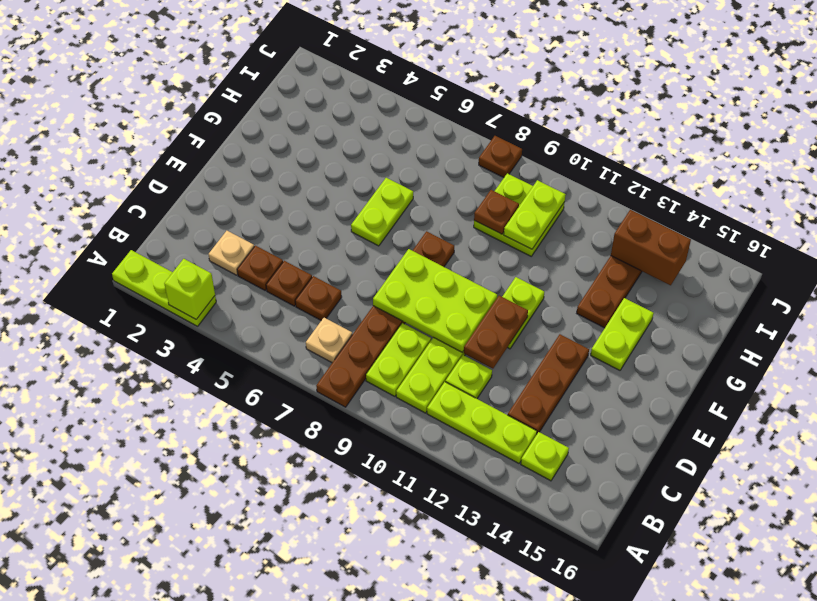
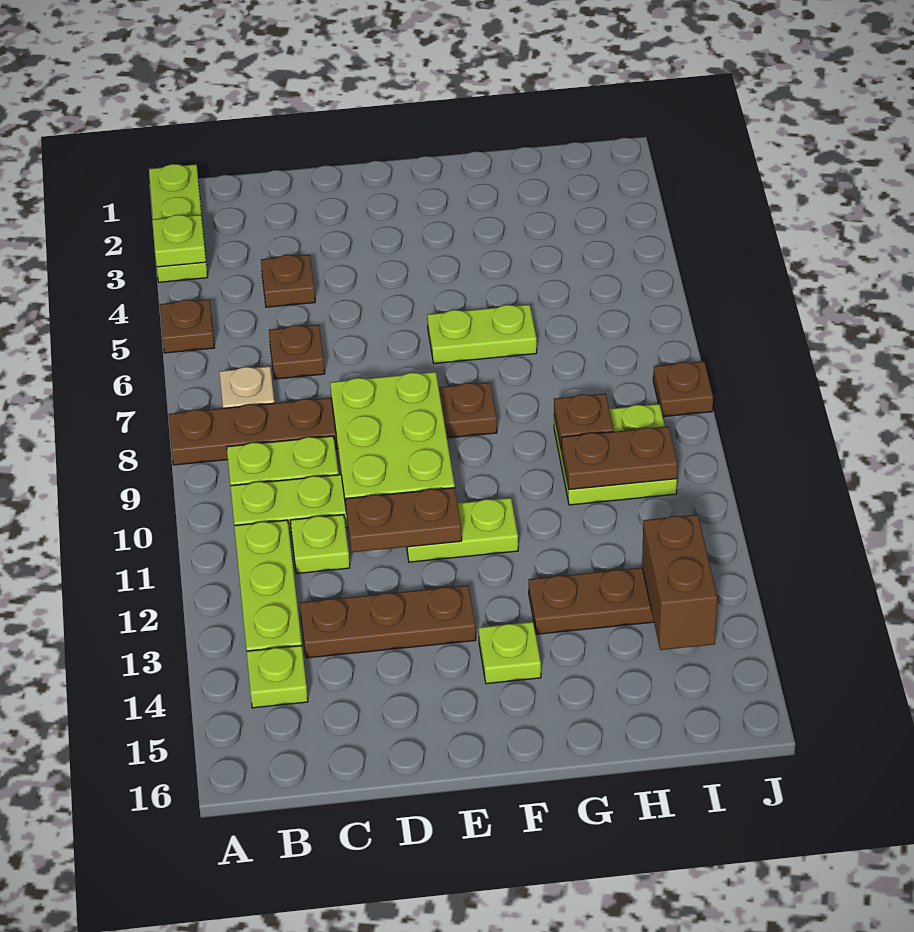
lime 1x1 brick [164,259,215,319] -> lime 1x1 plate [152,215,206,267]
tan 1x1 plate [208,231,254,275] -> none
brown 1x1 plate [266,261,312,306] -> brown 1x1 plate moved to [160,299,214,353]
lime 1x2 plate [591,298,654,370] -> lime 1x1 plate [479,622,541,684]
lime 1x2 plate [504,180,566,249] -> brown 1x2 plate [562,426,678,489]

